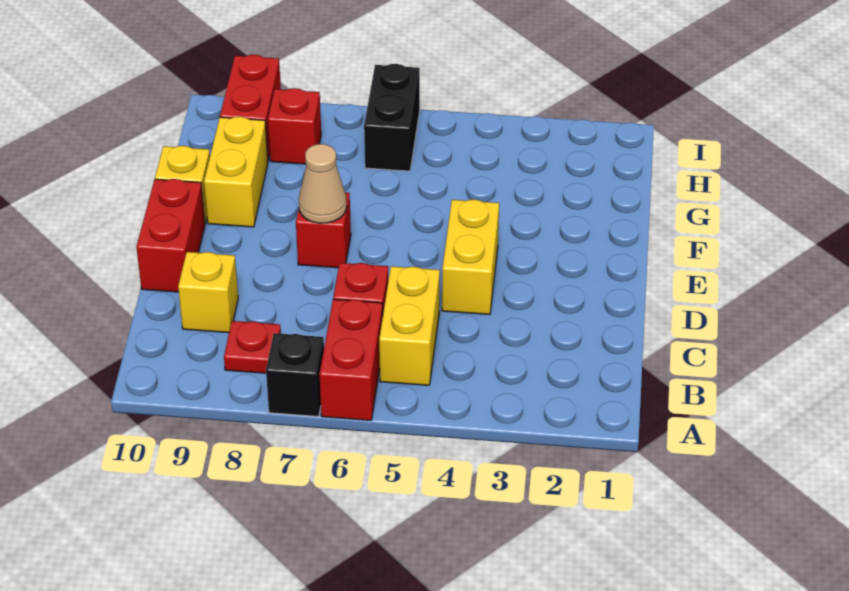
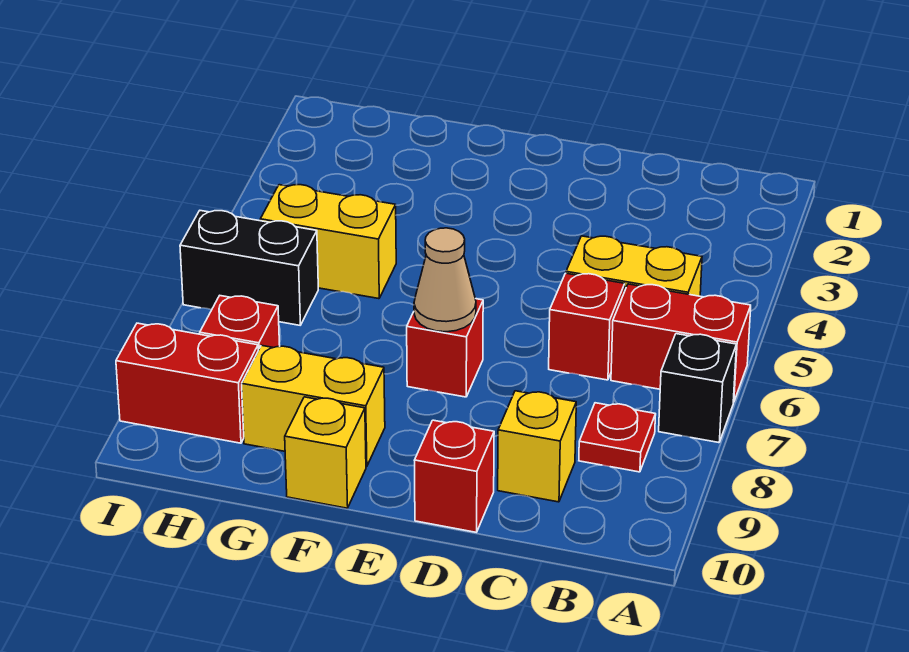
yellow 1x2 brick [442,200,499,315] -> yellow 1x2 brick moved to [260,185,396,299]
red 1x2 brick [136,179,205,292] -> red 1x1 brick [414,420,494,532]

